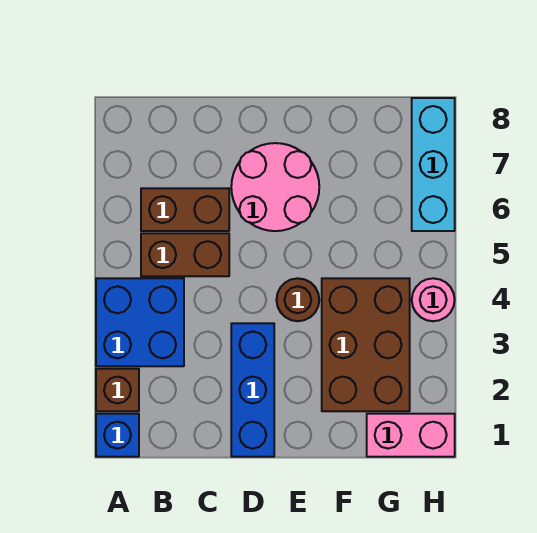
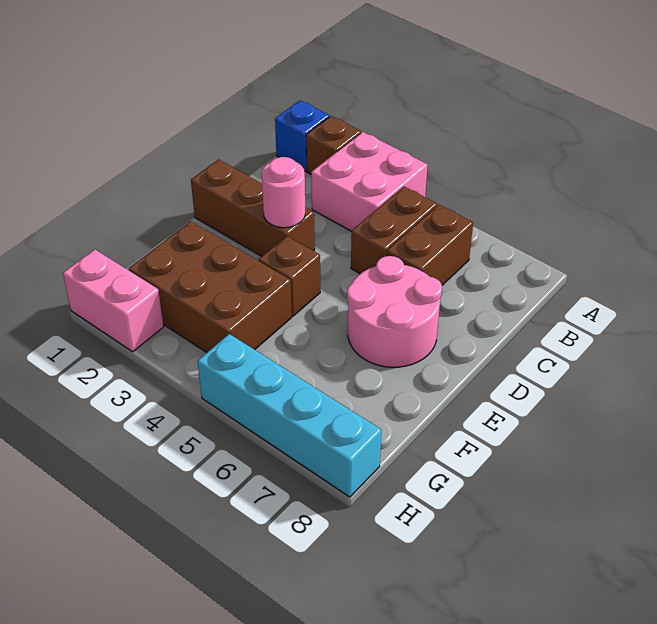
blue 2x2 brick [96,278,184,366] -> pink 2x2 brick [311,132,428,231]
blue 1x3 brick [231,323,274,457] -> brown 1x3 brick [191,160,315,257]
brown 1x1 round brick [276,278,319,321] -> brown 1x1 brick [259,236,320,316]
pink 1x2 brick [367,414,455,457] -> pink 1x2 brick turned to [63,250,164,352]
pink 1x1 round brick [412,278,455,321] -> pink 1x1 round brick moved to [262,157,305,228]
cyan 1x3 brick [412,98,455,231] -> cyan 1x4 brick [198,334,381,497]

